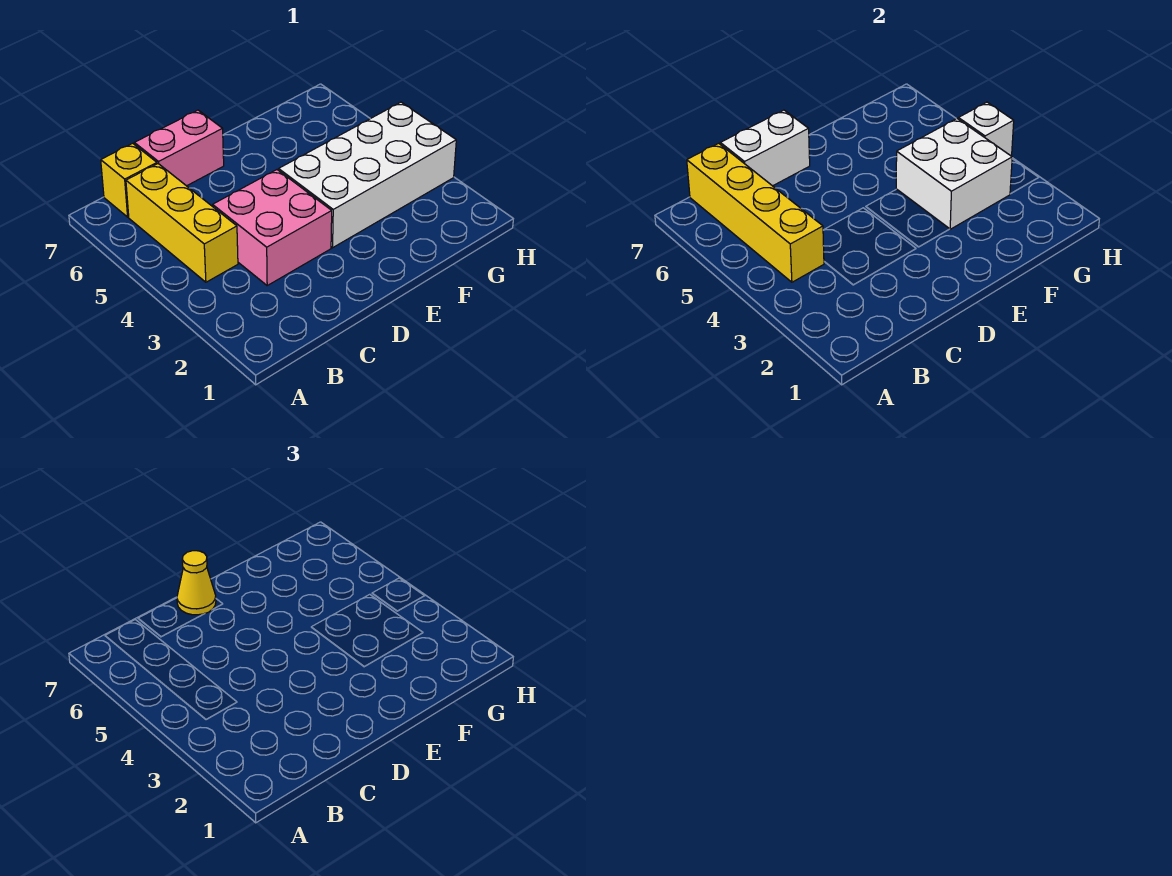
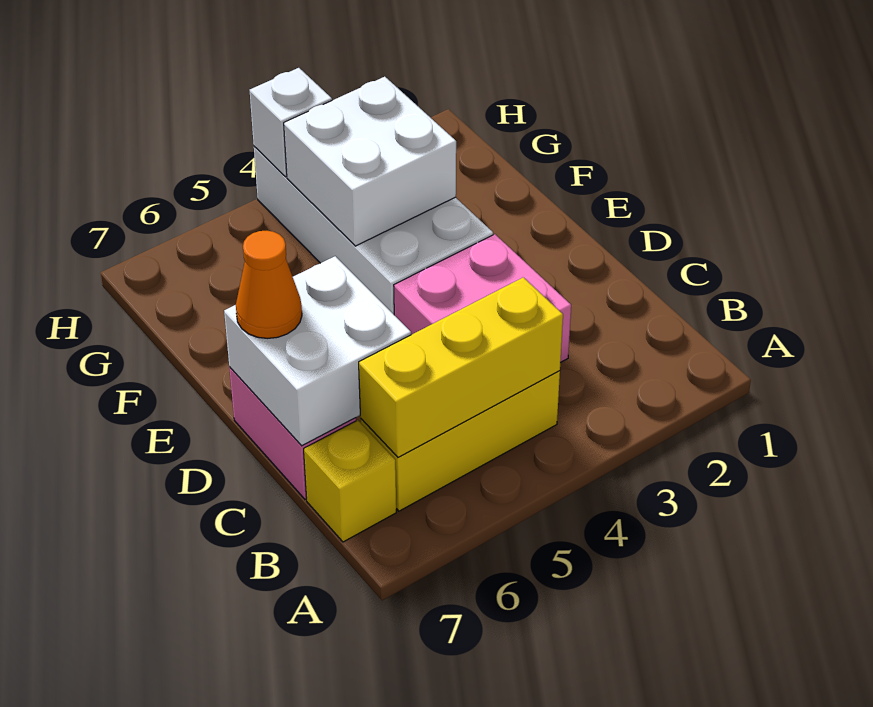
yellow 1x4 brick [687,143,824,282] -> yellow 1x3 brick [359,277,563,457]
white 1x2 brick [720,110,810,186] -> white 2x2 brick [224,256,411,446]
yellow 1x1 cone [177,551,216,615] -> orange 1x1 cone [236,231,302,338]

